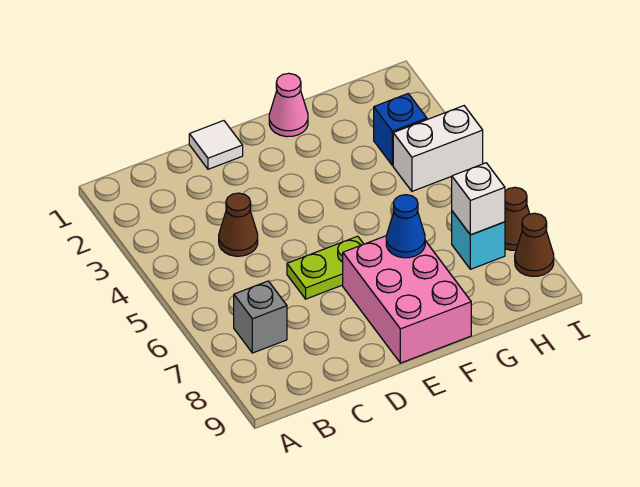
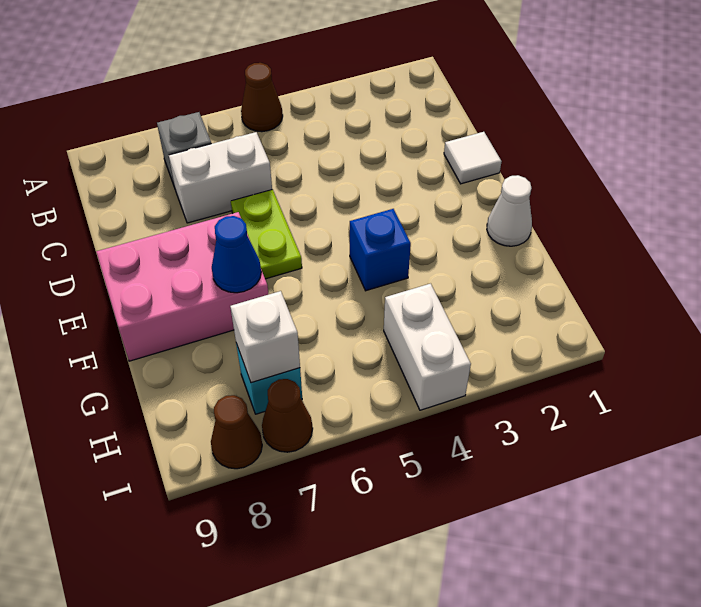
brown 1x1 cone [219,193,258,256] -> brown 1x1 cone moved to [241,63,283,132]
none -> white 1x2 brick [169,132,272,223]
pink 1x1 cone [269,73,308,137] -> white 1x1 cone [487,175,532,246]
blue 1x1 brick [374,94,427,165] -> blue 1x1 brick moved to [350,209,411,291]

